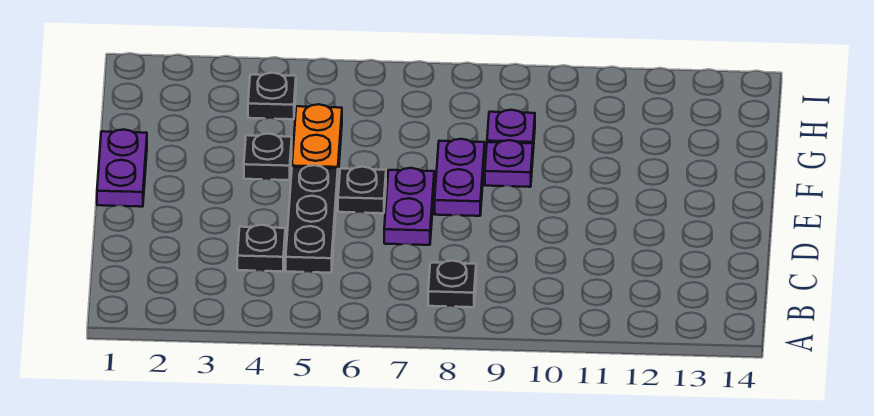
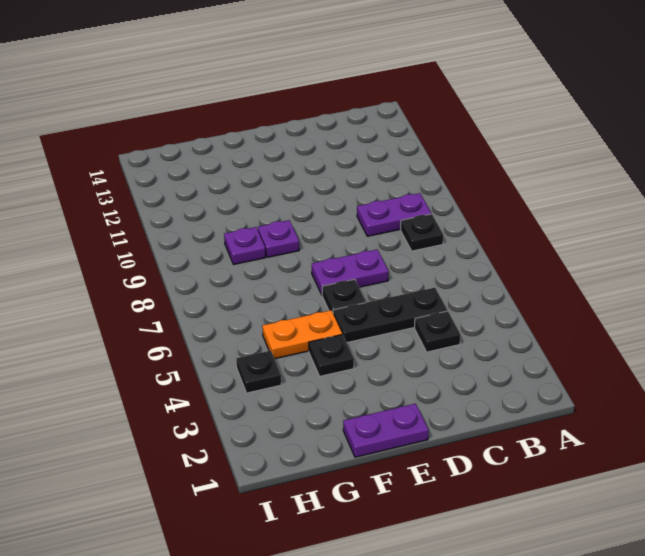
purple 1x2 plate [435,139,485,216] -> purple 1x2 plate moved to [357,193,431,236]

